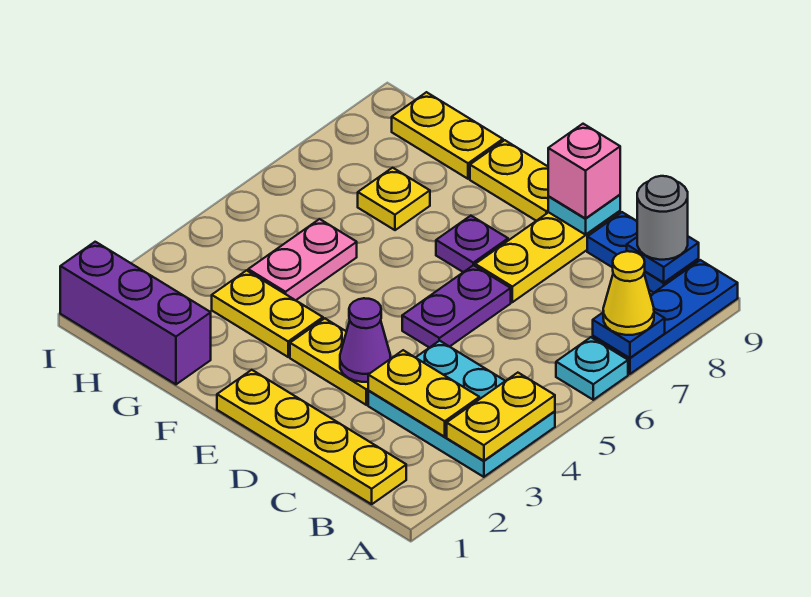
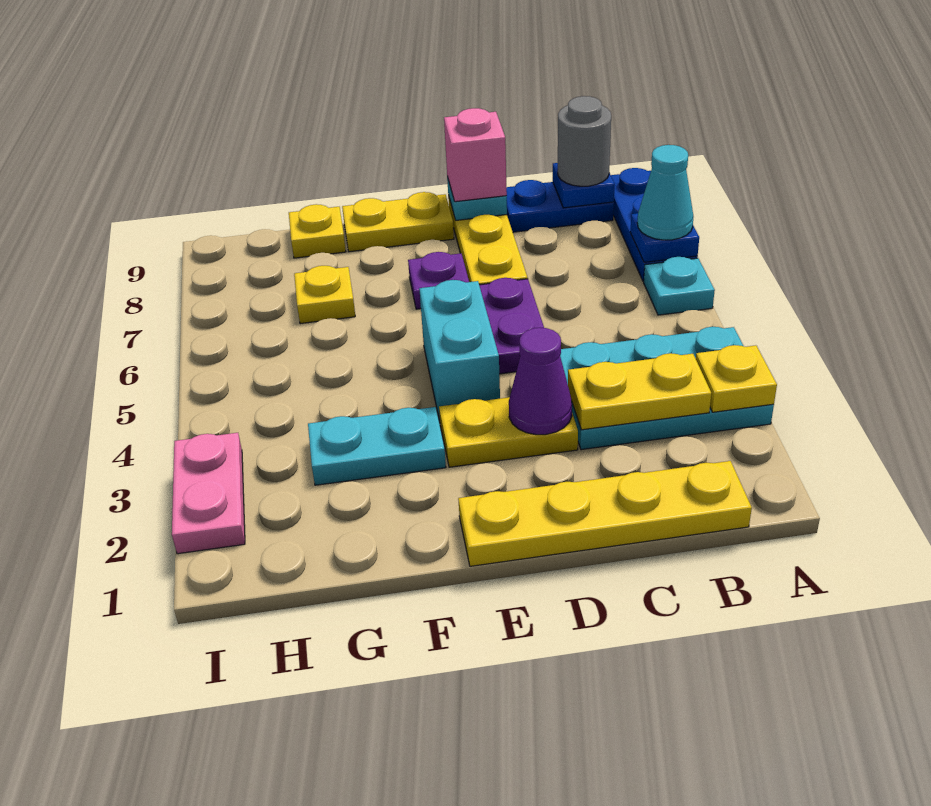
yellow 1x2 plate [447,373,555,461] -> yellow 1x1 plate [696,345,777,412]
yellow 1x1 cone [603,251,654,335] -> cyan 1x1 cone [637,145,694,240]
none -> cyan 1x2 brick [419,280,500,421]
yellow 1x2 plate [212,270,323,357] -> cyan 1x2 plate [308,407,446,485]
purple 1x3 brick [60,242,211,384] -> none
pink 1x2 plate [248,219,357,300] -> pink 1x2 plate moved to [172,433,245,554]
yellow 1x2 plate [392,92,503,179] -> yellow 1x1 plate [289,204,346,258]

